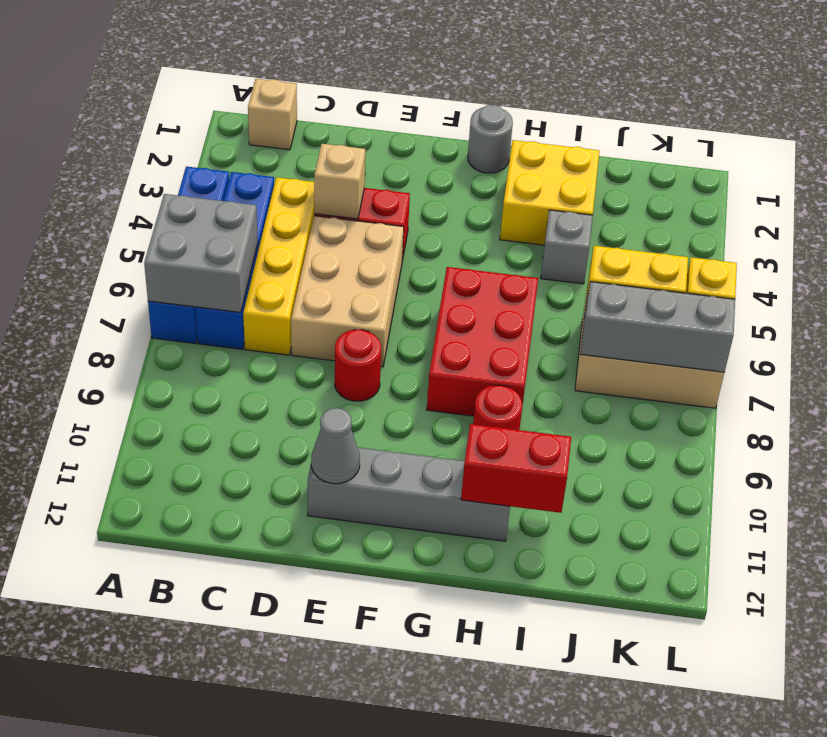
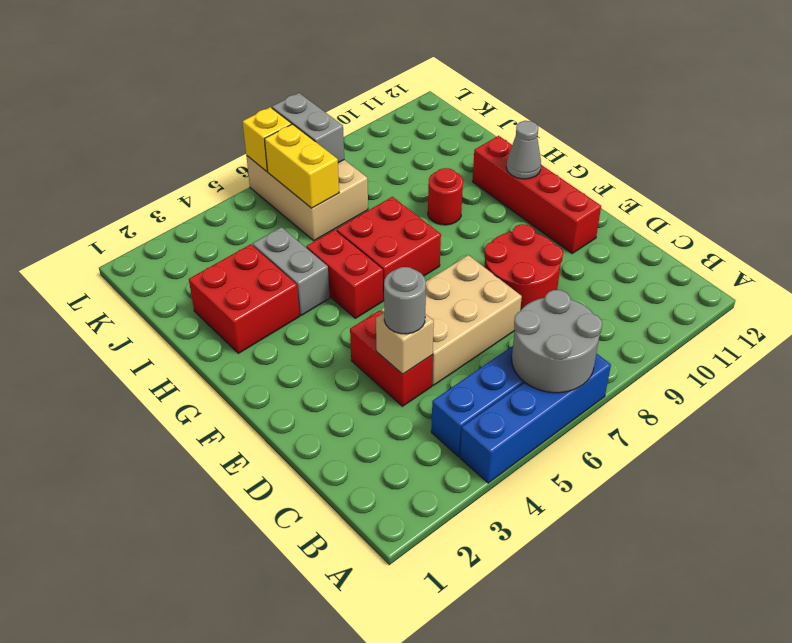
grey 2x2 brick [144,194,258,312] -> grey 2x2 round brick [512,290,602,393]
tan 1x1 brick [248,79,297,150] -> none
yellow 1x4 brick [243,177,314,355] -> none
red 1x1 round brick [335,329,381,401] -> red 2x2 round brick [484,224,563,311]
grey 1x4 brick [308,442,510,541] -> red 1x4 brick [472,136,601,253]
grey 1x1 cone [311,408,360,484] -> grey 1x1 cone moved to [506,121,541,179]
grey 1x1 round brick [468,105,513,173] -> grey 1x1 round brick moved to [384,267,426,334]
red 2x3 brick [427,267,538,416] -> red 2x2 brick [336,197,441,299]
yellow 2x2 brick [500,140,599,245] -> red 2x2 brick [189,244,300,353]
red 1x2 brick [461,424,571,513] -> red 1x2 brick moved to [306,230,383,318]
grey 1x1 brick [541,210,593,284] -> grey 1x2 brick [253,227,330,316]
grey 1x3 brick [581,282,735,372] -> grey 1x2 brick [272,93,344,163]

